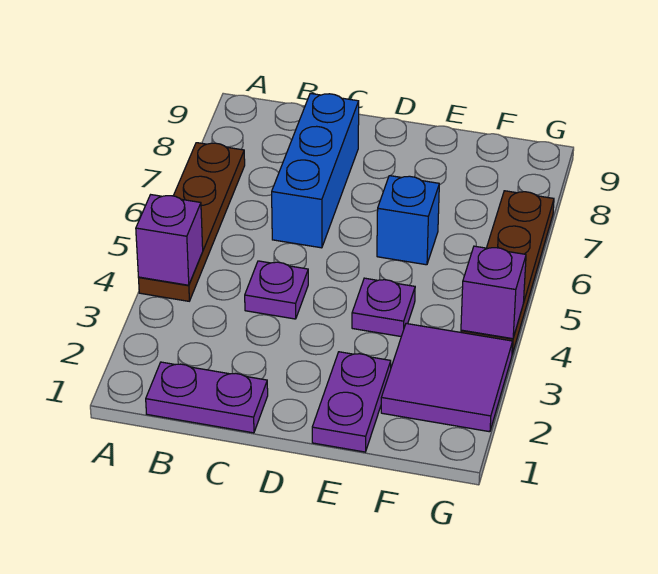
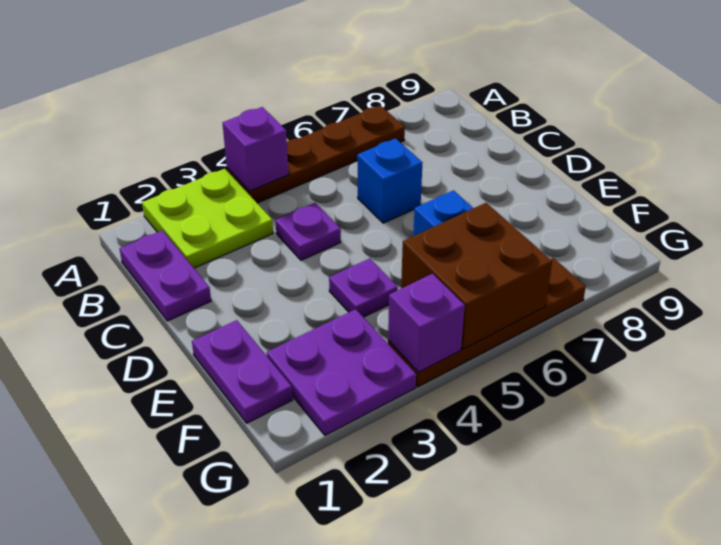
none -> lime 2x2 plate [142,169,273,268]
blue 1x3 brick [272,93,359,248] -> blue 1x1 brick [357,138,422,223]
purple 1x2 plate [312,352,391,452] -> purple 1x2 plate turned to [192,320,293,423]
purple 2x2 tile [381,324,513,432] -> purple 2x2 plate [267,309,416,435]
none -> brown 2x2 brick [401,203,552,349]

